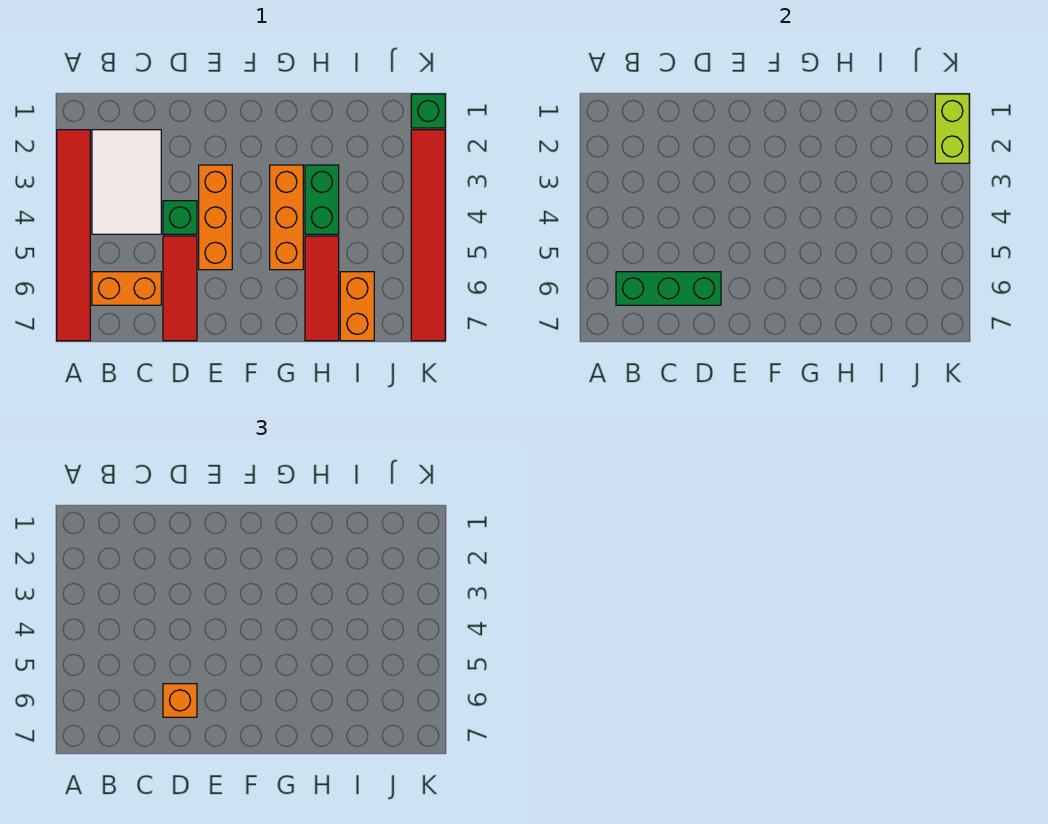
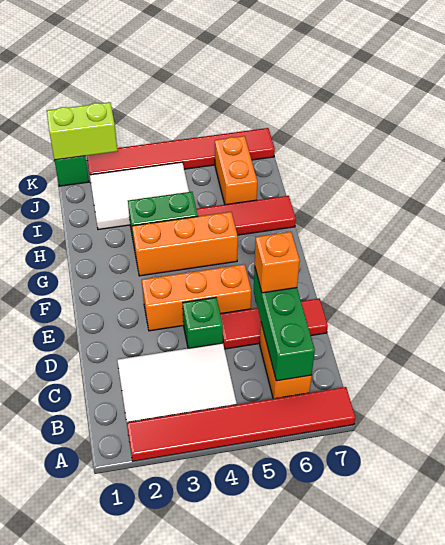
none -> white 2x3 tile [90,162,189,230]
orange 1x2 brick [340,272,374,341] -> orange 1x2 brick turned to [215,136,257,205]

